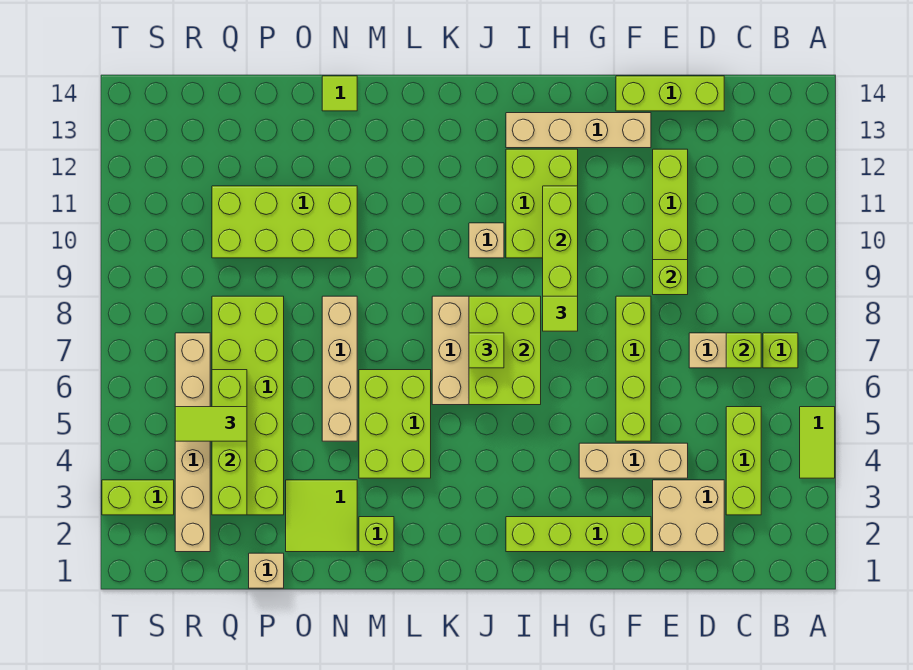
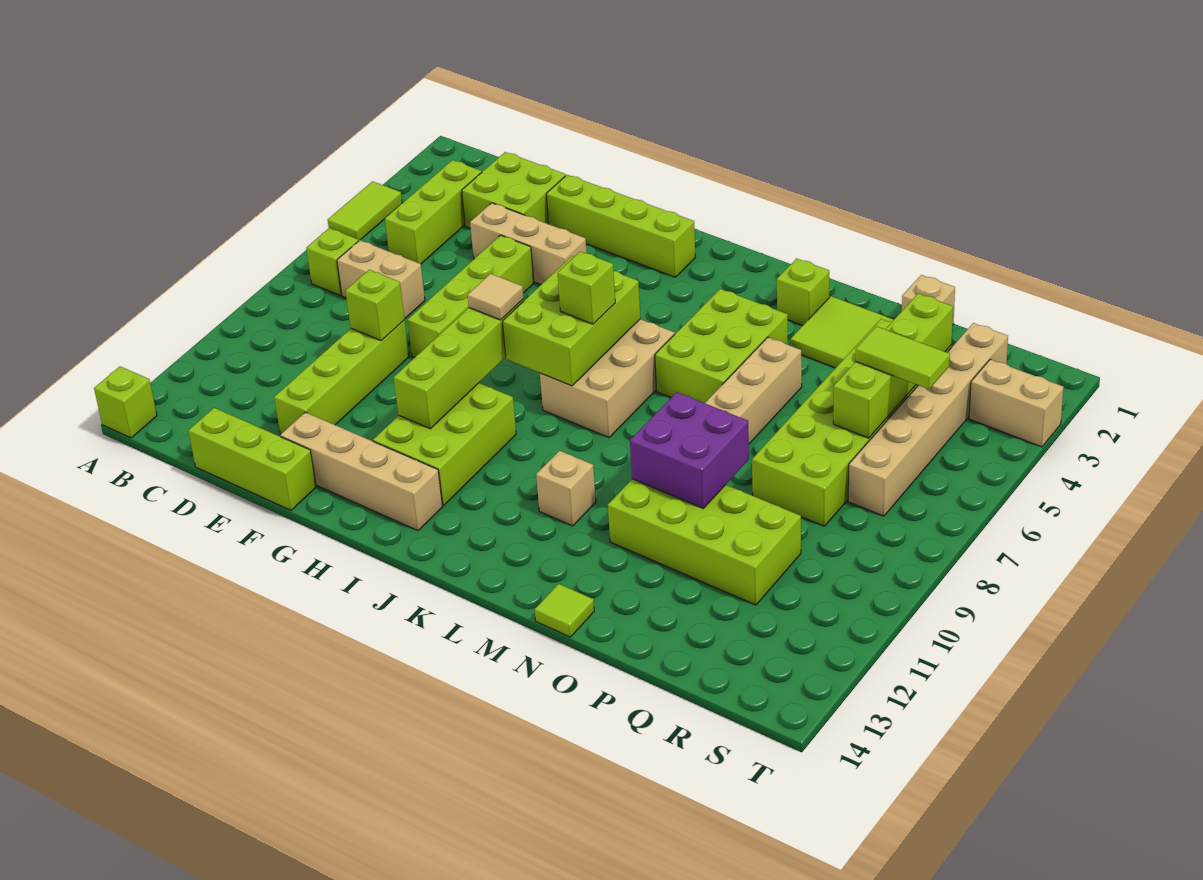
lime 1x1 brick [726,333,761,368] -> lime 1x1 brick moved to [94,366,157,438]
tan 2x2 brick [653,480,724,552] -> lime 2x2 brick [462,152,566,228]
lime 1x1 tile [543,296,578,331] -> tan 1x1 tile [467,274,524,320]
tan 1x1 brick [469,223,504,258] -> tan 1x1 brick moved to [536,451,596,526]
none -> purple 2x2 brick [630,392,749,509]
lime 1x2 brick [102,480,174,515] -> tan 1x2 brick [969,359,1064,447]

